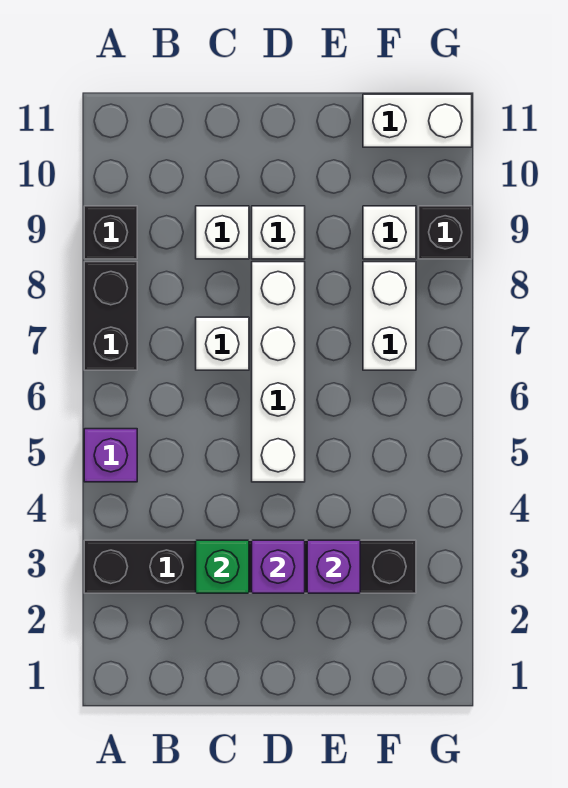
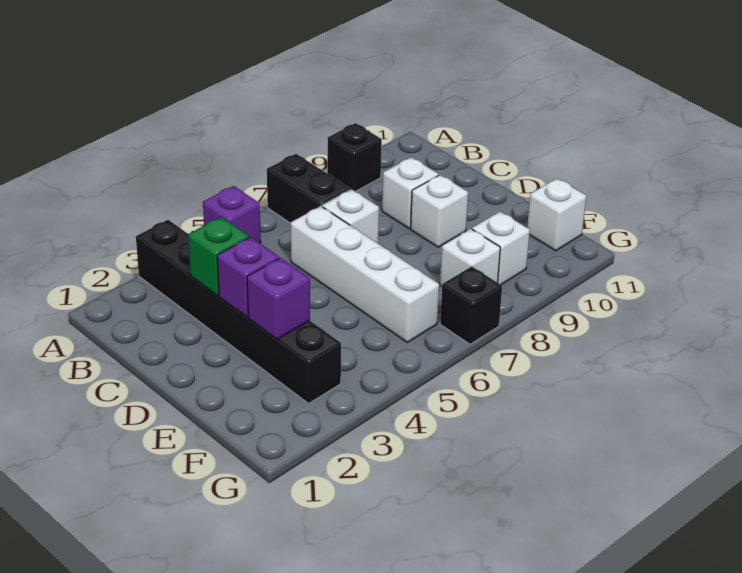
black 1x2 brick [84,262,137,370] -> black 1x2 brick turned to [267,154,350,223]
white 1x4 brick [252,262,305,482] -> white 1x4 brick turned to [291,206,439,342]
white 1x2 brick [363,262,416,370] -> white 1x1 brick [440,229,500,286]
white 1x2 brick [363,94,472,147] -> white 1x1 brick [527,178,586,251]
black 1x1 brick [419,206,472,259] -> black 1x1 brick moved to [440,266,502,344]

